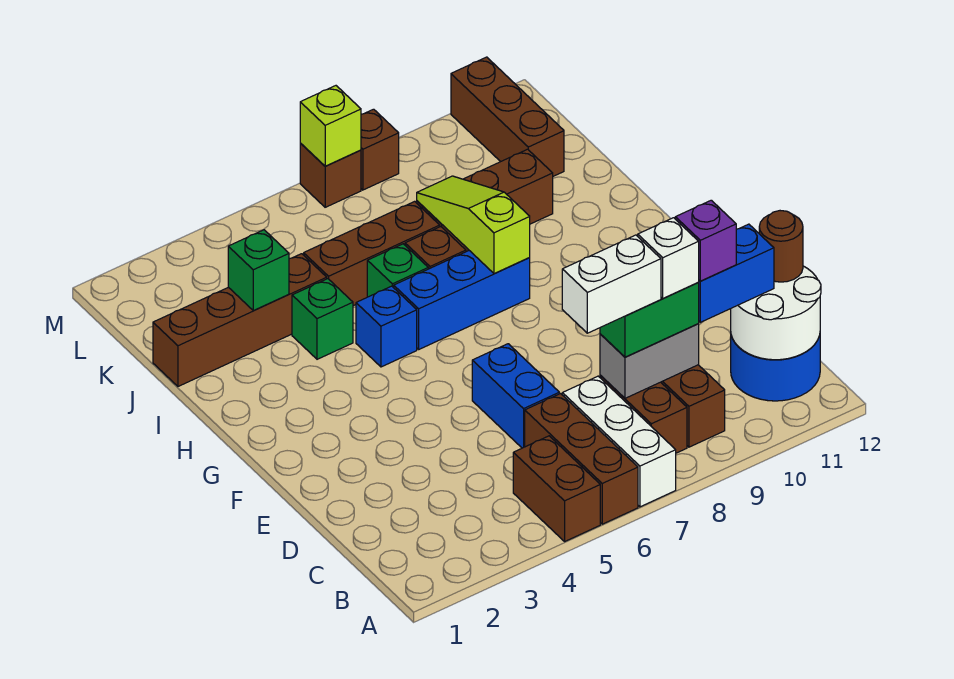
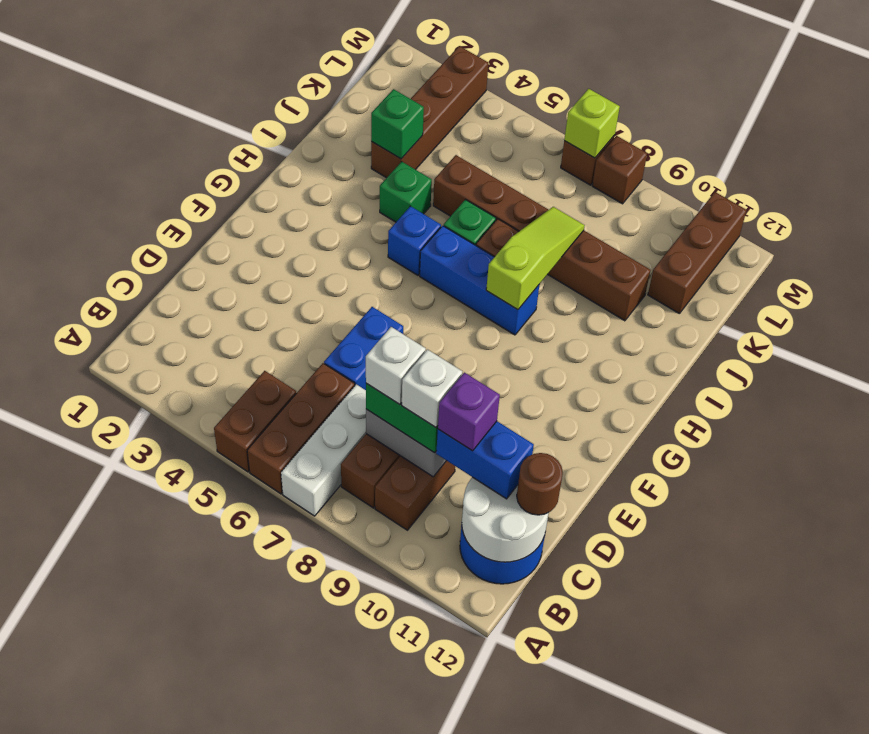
white 1x2 brick [562,235,661,333] -> white 1x1 brick [366,327,426,404]
brown 1x4 brick [153,254,327,386] -> brown 1x4 brick turned to [371,46,488,178]

